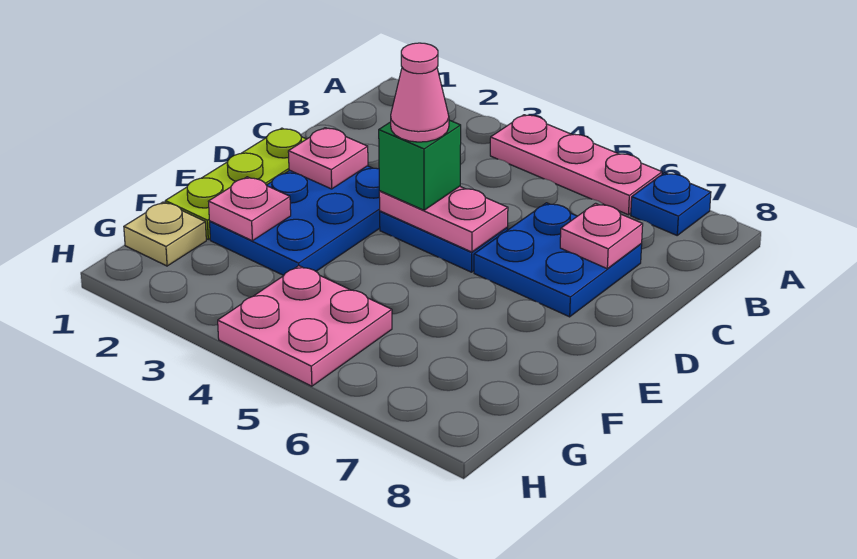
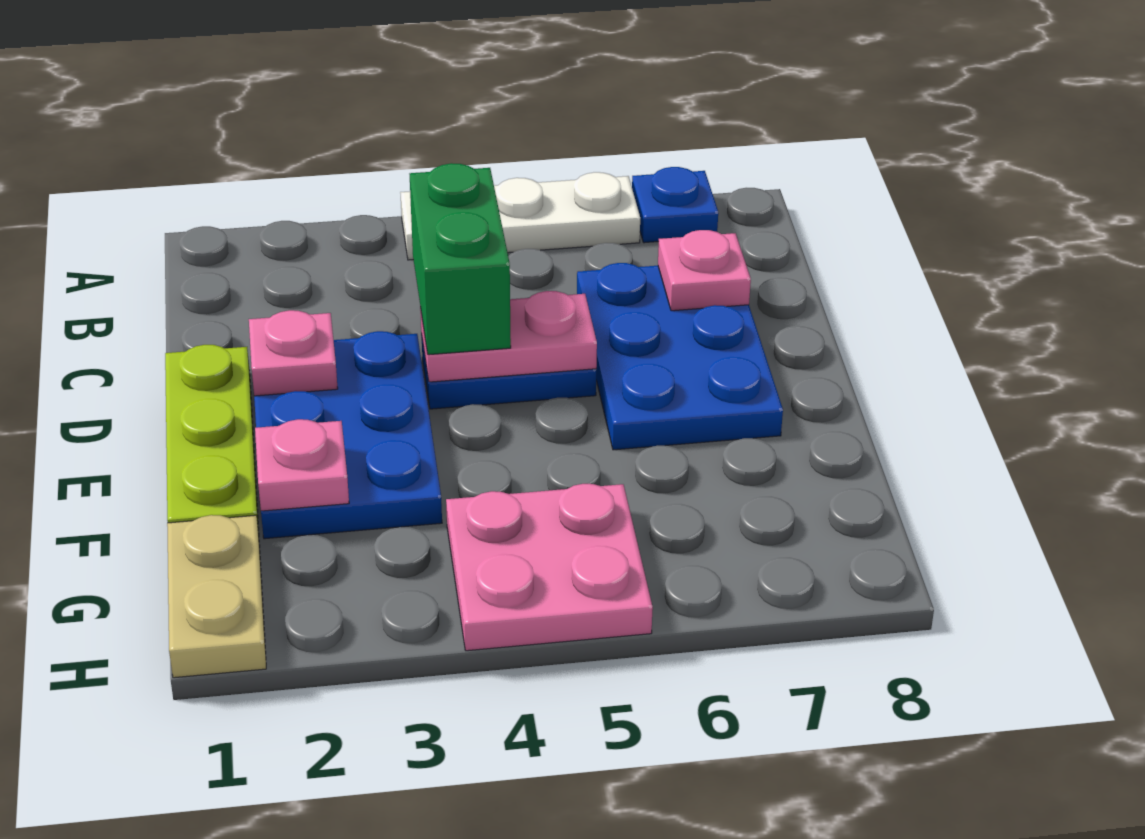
pink 1x3 plate [490,115,662,215] -> white 1x3 plate [400,172,640,260]
blue 2x2 plate [474,203,642,317] -> blue 2x3 plate [577,263,783,450]
green 1x1 brick [379,120,461,210] -> green 1x2 brick [410,163,511,355]
pink 1x1 cone [391,43,449,142] -> none
tan 1x1 plate [124,202,206,266] -> tan 1x2 plate [167,515,266,678]

